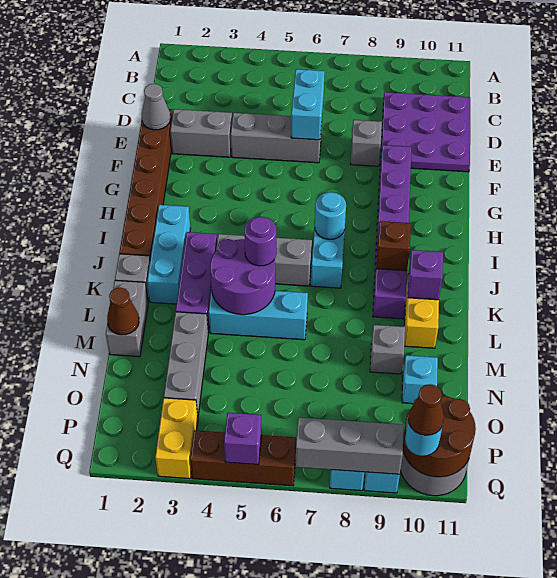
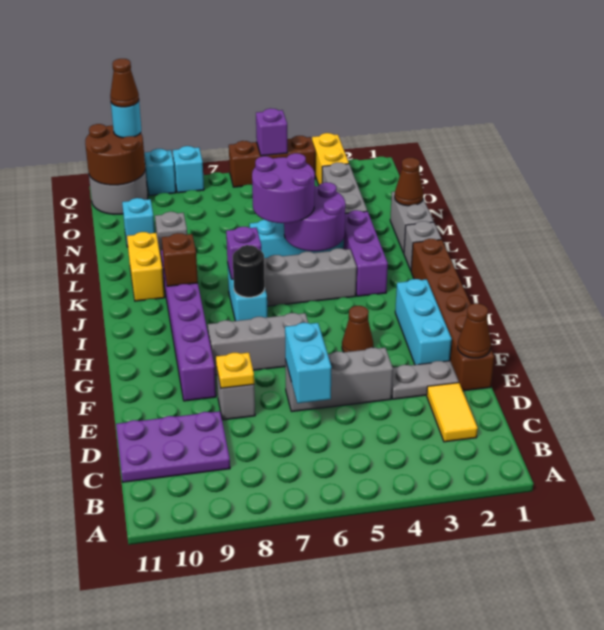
none -> yellow 1x2 tile [427,383,478,442]
purple 3x3 plate [380,92,470,172] -> purple 2x3 plate [116,411,230,482]
grey 1x1 cone [142,84,170,130] -> brown 1x1 cone [458,303,491,358]
grey 1x2 brick [170,109,232,157] -> grey 1x2 plate [392,361,459,399]
none -> yellow 1x1 plate [216,353,254,388]
none -> brown 1x1 cone [342,306,373,352]
cyan 1x3 brick [147,205,190,304] -> cyan 1x3 brick moved to [395,279,452,365]
cyan 1x1 round brick [315,192,346,239] -> black 1x1 round brick [233,245,265,297]
purple 1x1 round brick [244,217,277,266] -> purple 2x2 round brick [252,153,315,223]
purple 1x1 brick [408,250,443,300] -> purple 1x1 brick moved to [226,227,261,279]
grey 1x3 brick [296,417,404,475] -> grey 1x3 brick moved to [208,313,308,375]

